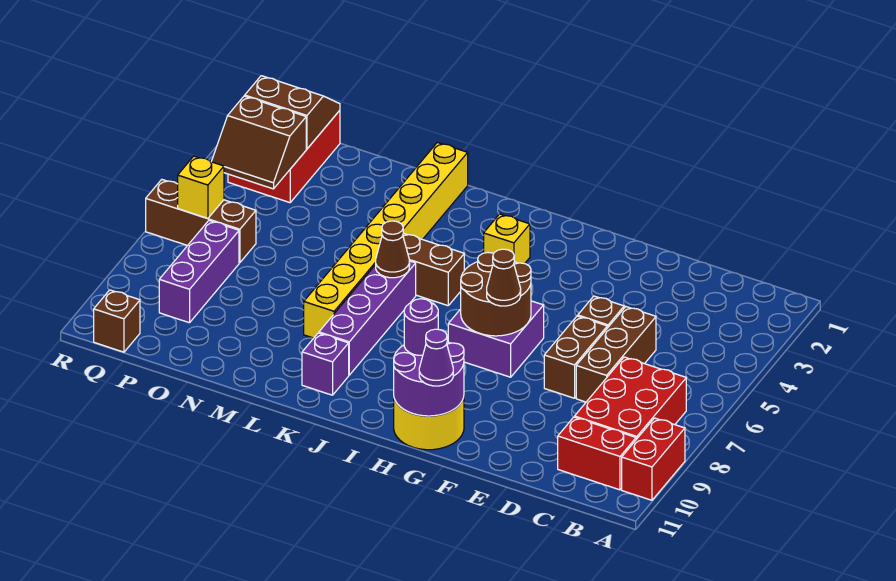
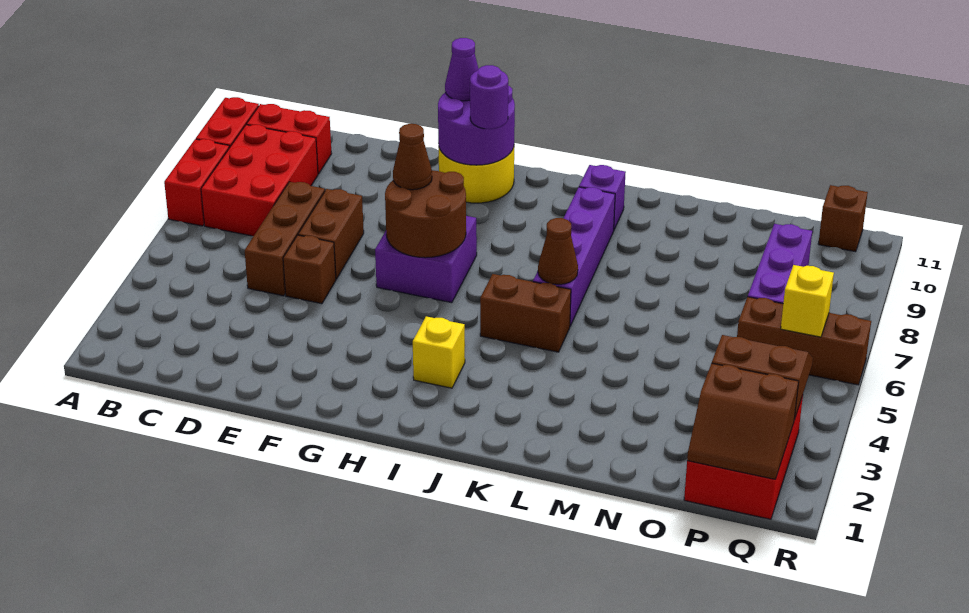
none -> red 1x2 brick [164,139,229,226]
yellow 1x8 brick [304,142,468,338] -> none

